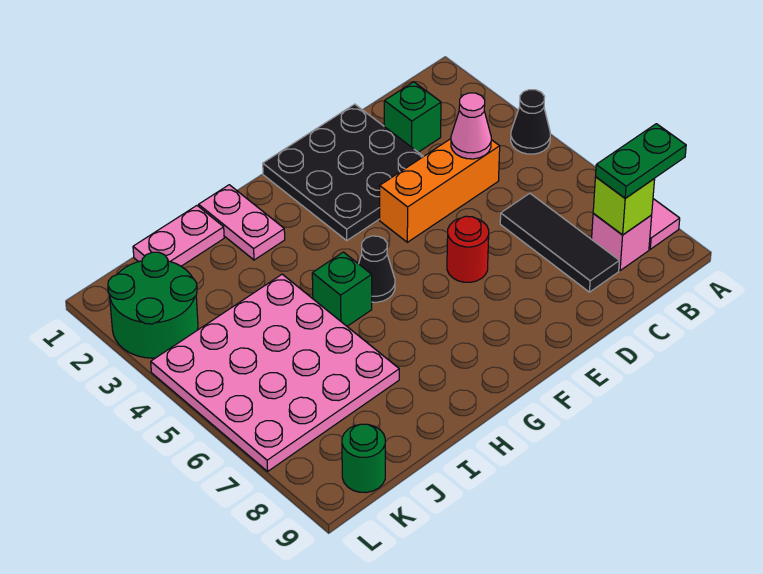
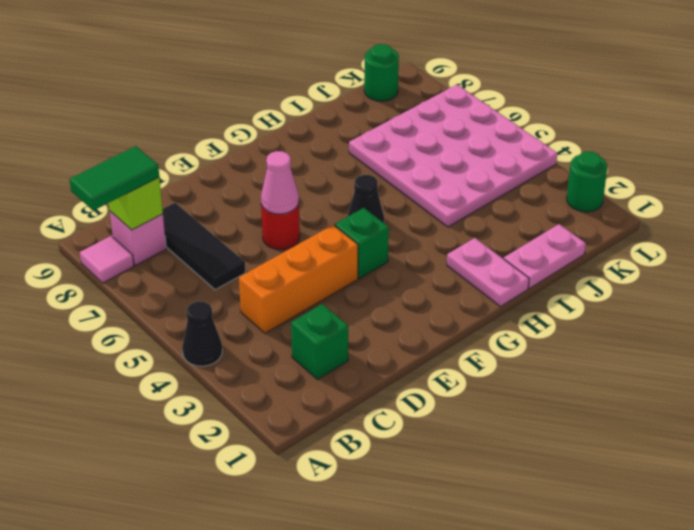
green 1x2 plate [596,124,686,198] -> green 1x2 tile [69,146,159,211]
pink 1x1 cone [451,93,491,159] -> pink 1x1 cone moved to [261,151,299,214]
black 3x3 plate [263,104,423,240] -> none
green 1x1 brick [312,252,372,326] -> green 1x1 brick moved to [335,208,389,278]
green 2x2 round brick [108,252,198,358] -> green 1x1 round brick [567,152,607,212]

